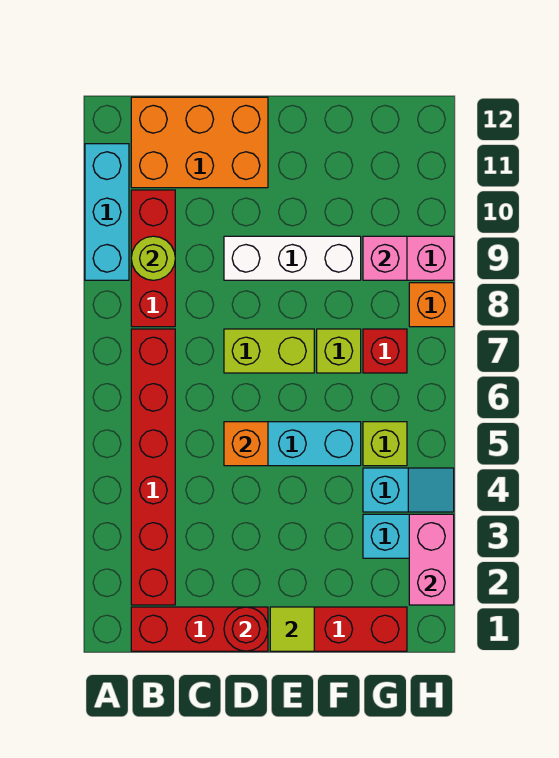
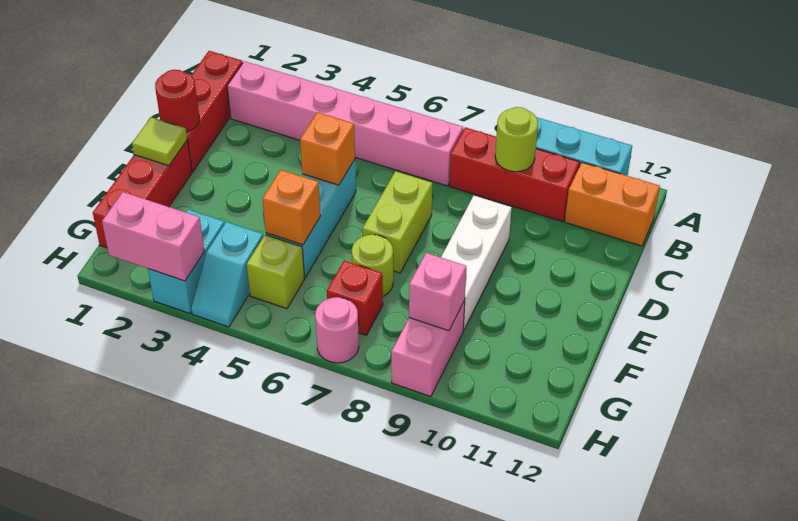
red 1x6 brick [131,329,175,605] -> pink 1x6 brick [227,61,463,186]
orange 2x3 brick [131,97,268,188] -> orange 1x2 brick [565,162,660,246]
lime 1x1 brick [317,329,361,373] -> lime 1x1 round brick [352,235,393,296]
none -> pink 1x1 round brick [315,297,359,363]
orange 1x1 brick [409,283,454,327] -> orange 1x1 brick moved to [263,170,320,245]

